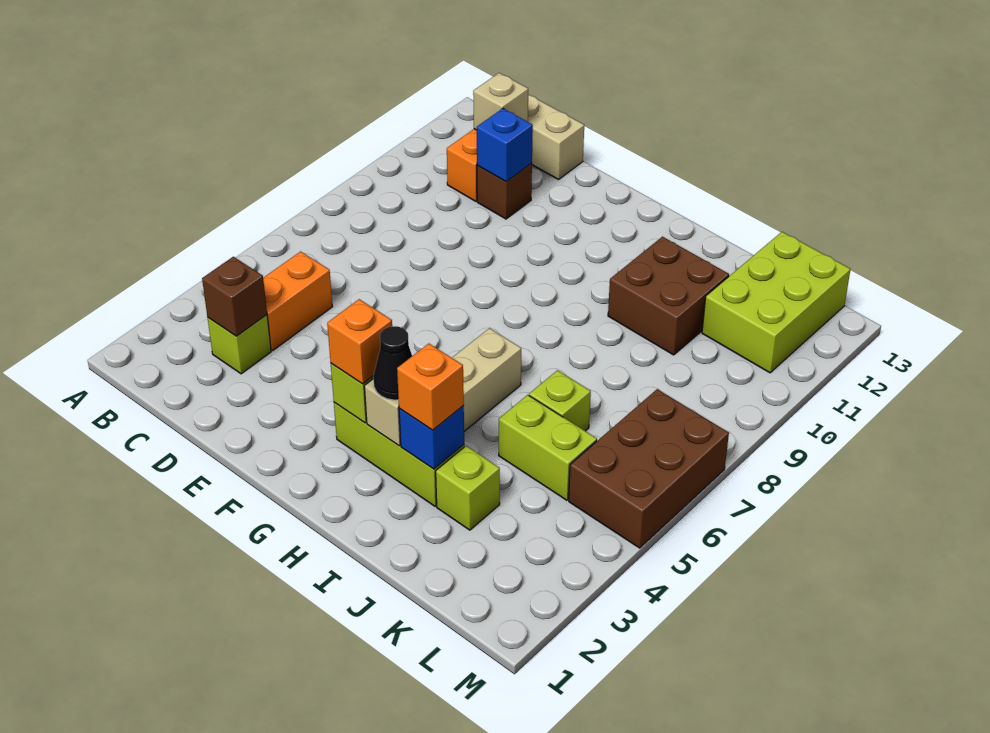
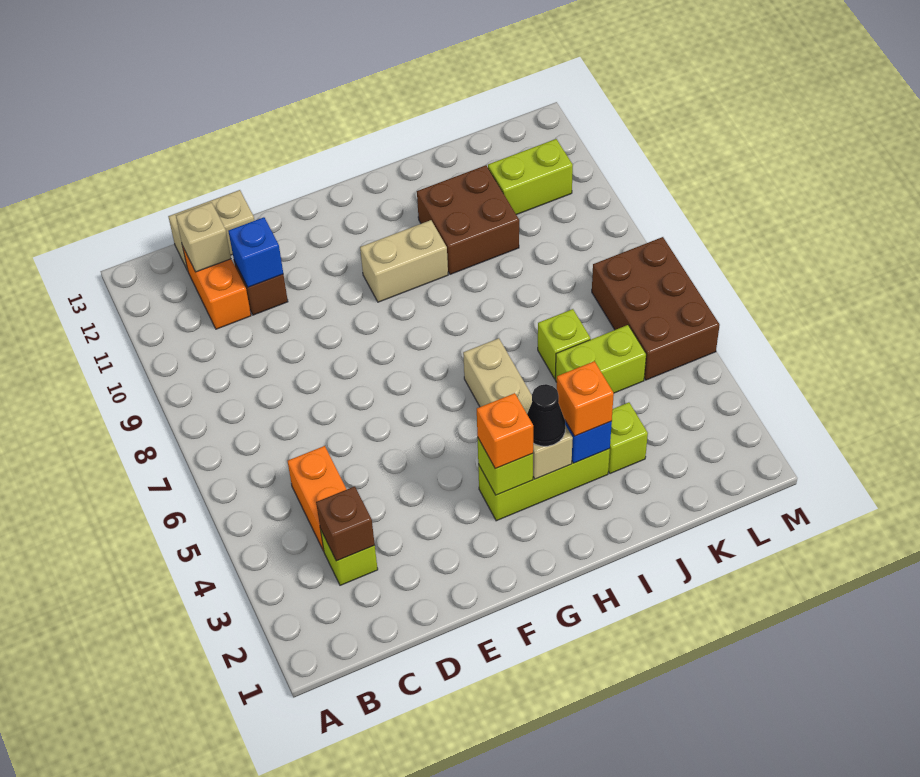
none -> tan 1x2 brick [360,220,448,302]
lime 2x3 brick [702,232,851,373] -> lime 1x2 brick [488,139,573,215]

